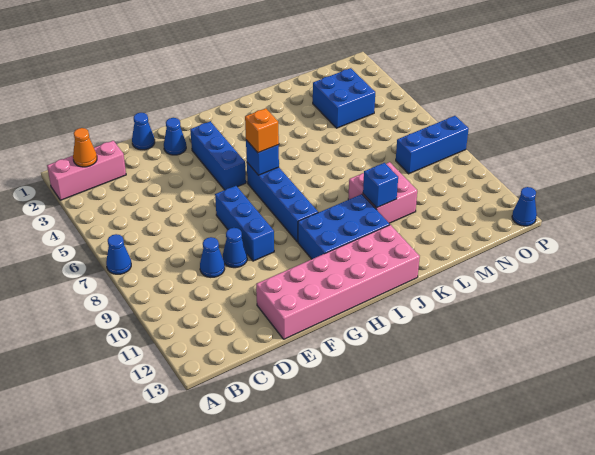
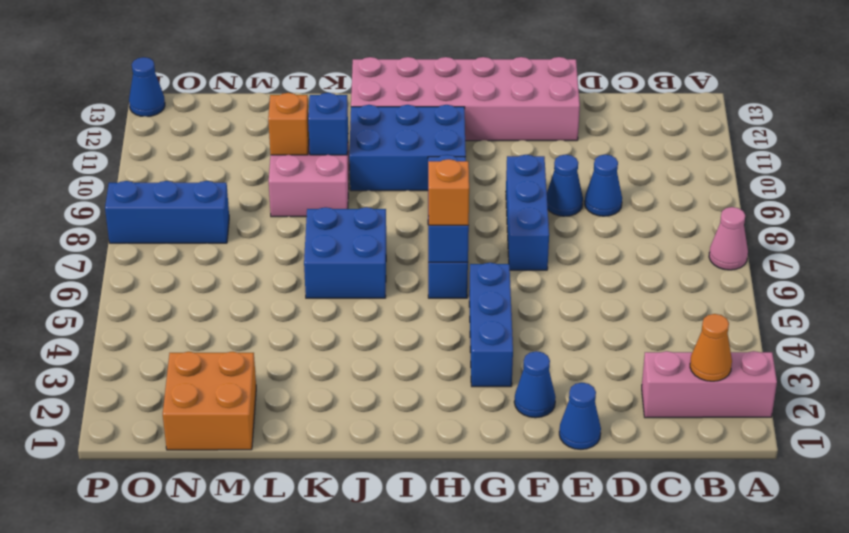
blue 1x1 cone [106,234,131,274] -> pink 1x1 cone [709,207,748,270]
none -> orange 1x1 brick [268,93,309,155]
none -> orange 2x2 brick [163,352,256,450]
blue 2x2 brick [313,68,375,128] -> blue 2x2 brick moved to [304,207,386,298]

